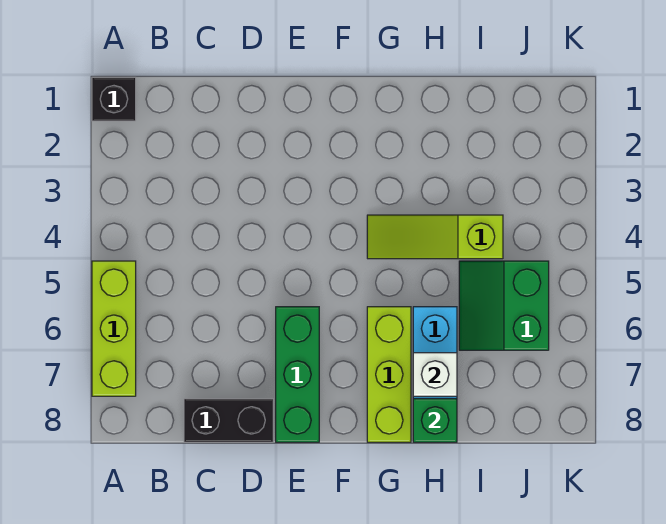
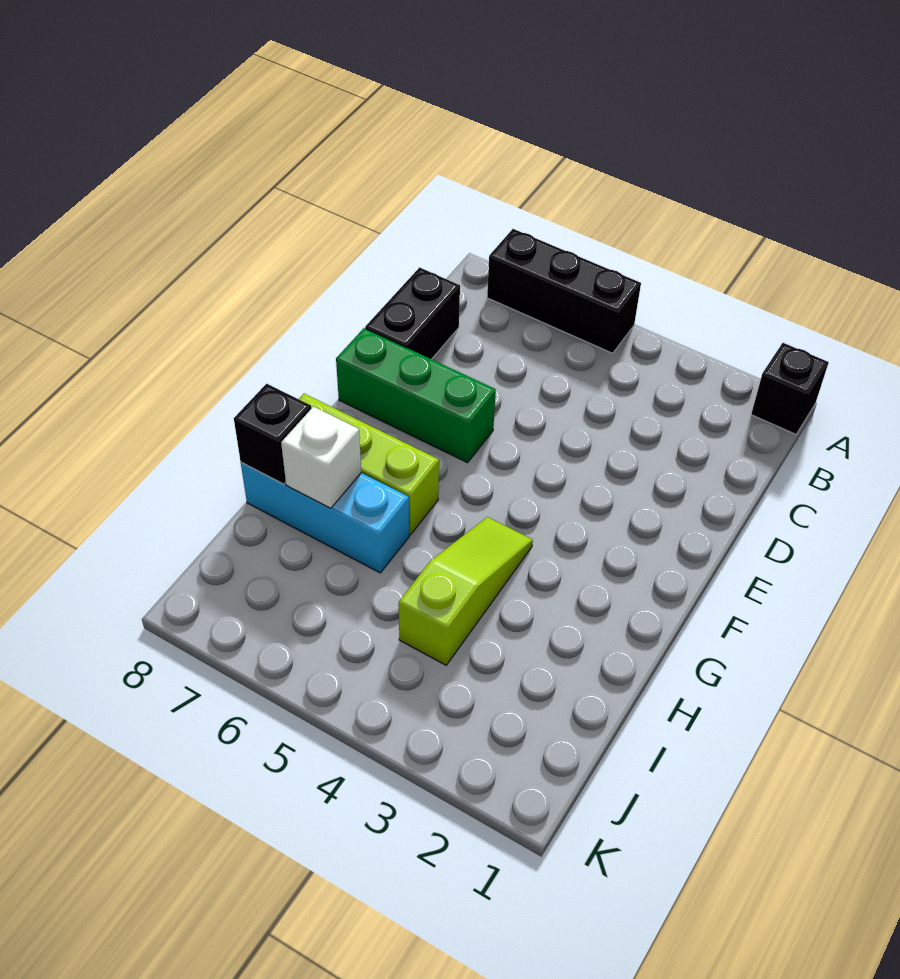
lime 1x3 brick [92,261,136,396] -> black 1x3 brick [487,229,641,353]
green 1x1 brick [413,399,457,442] -> black 1x1 brick [234,384,311,484]
green 2x2 slope [459,261,549,350] -> none

